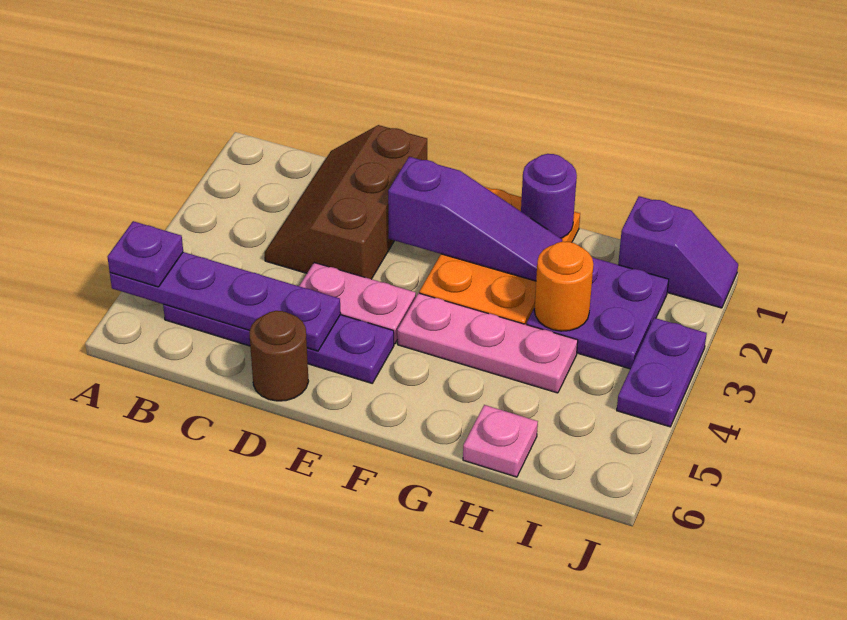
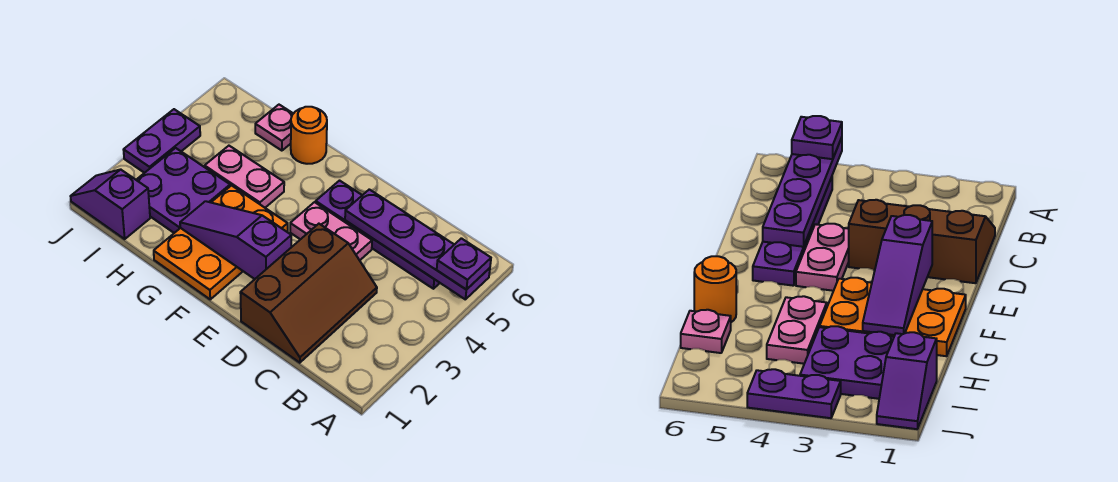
brown 1x1 round brick [249,311,309,401] -> none
pink 1x3 plate [397,293,578,393] -> pink 1x2 plate [205,146,284,208]
purple 1x1 round brick [521,154,577,238] -> none
orange 1x1 round brick [534,241,593,331] -> orange 1x1 round brick moved to [291,107,327,164]

